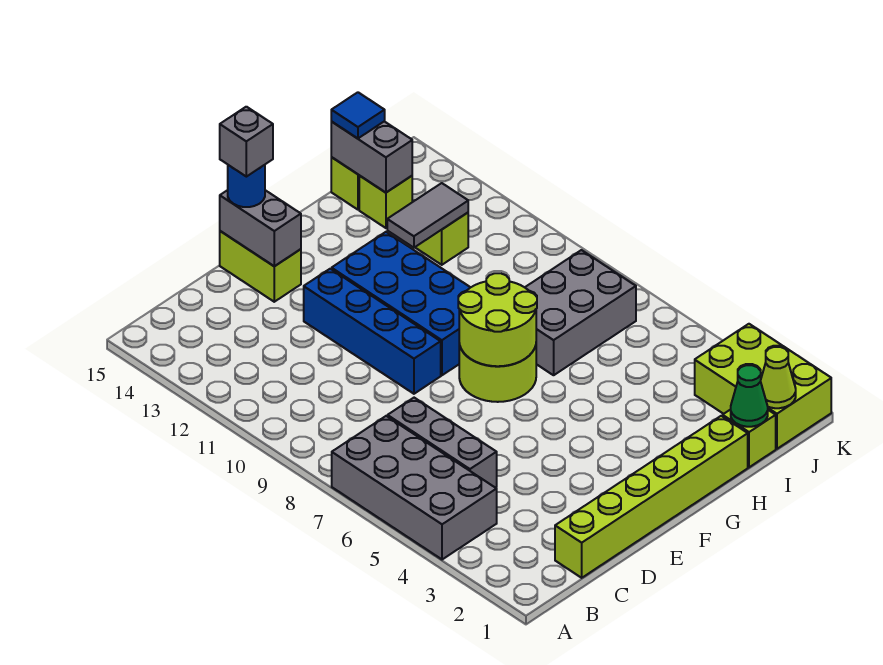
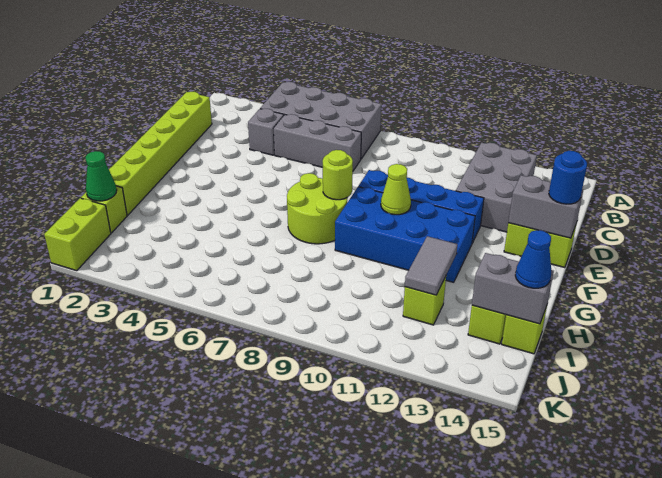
grey 1x1 brick [220,107,273,177] -> grey 1x1 brick moved to [248,109,284,155]
lime 2x2 round brick [458,273,537,366] -> lime 1x1 round brick [323,150,353,200]
grey 2x3 brick [525,250,636,375] -> grey 2x3 brick moved to [456,143,537,232]
blue 1x1 tile [331,92,385,138] -> blue 1x1 cone [515,230,551,288]
lime 2x3 brick [695,324,831,449] -> lime 1x2 brick [44,198,111,271]
lime 1x1 cone [761,347,796,408] -> lime 1x1 cone moved to [381,164,411,215]

